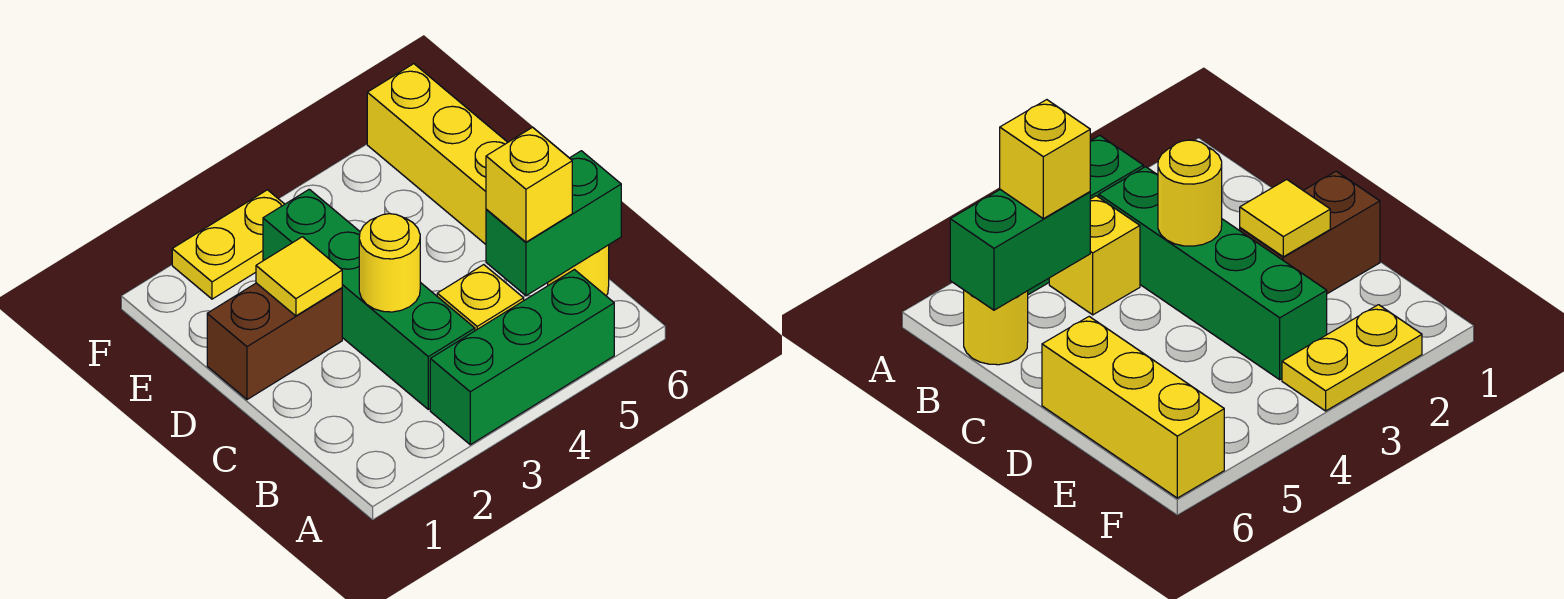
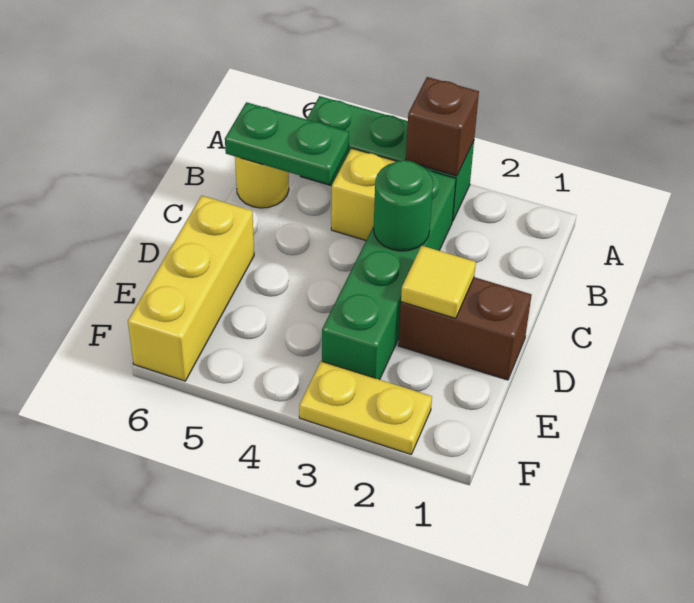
none -> brown 1x1 brick [406,77,479,176]
green 1x2 brick [486,151,621,296] -> green 1x2 plate [225,102,349,184]
yellow 1x1 brick [486,127,572,242] -> none
yellow 1x1 round brick [359,214,420,312] -> green 1x1 round brick [374,160,433,251]

